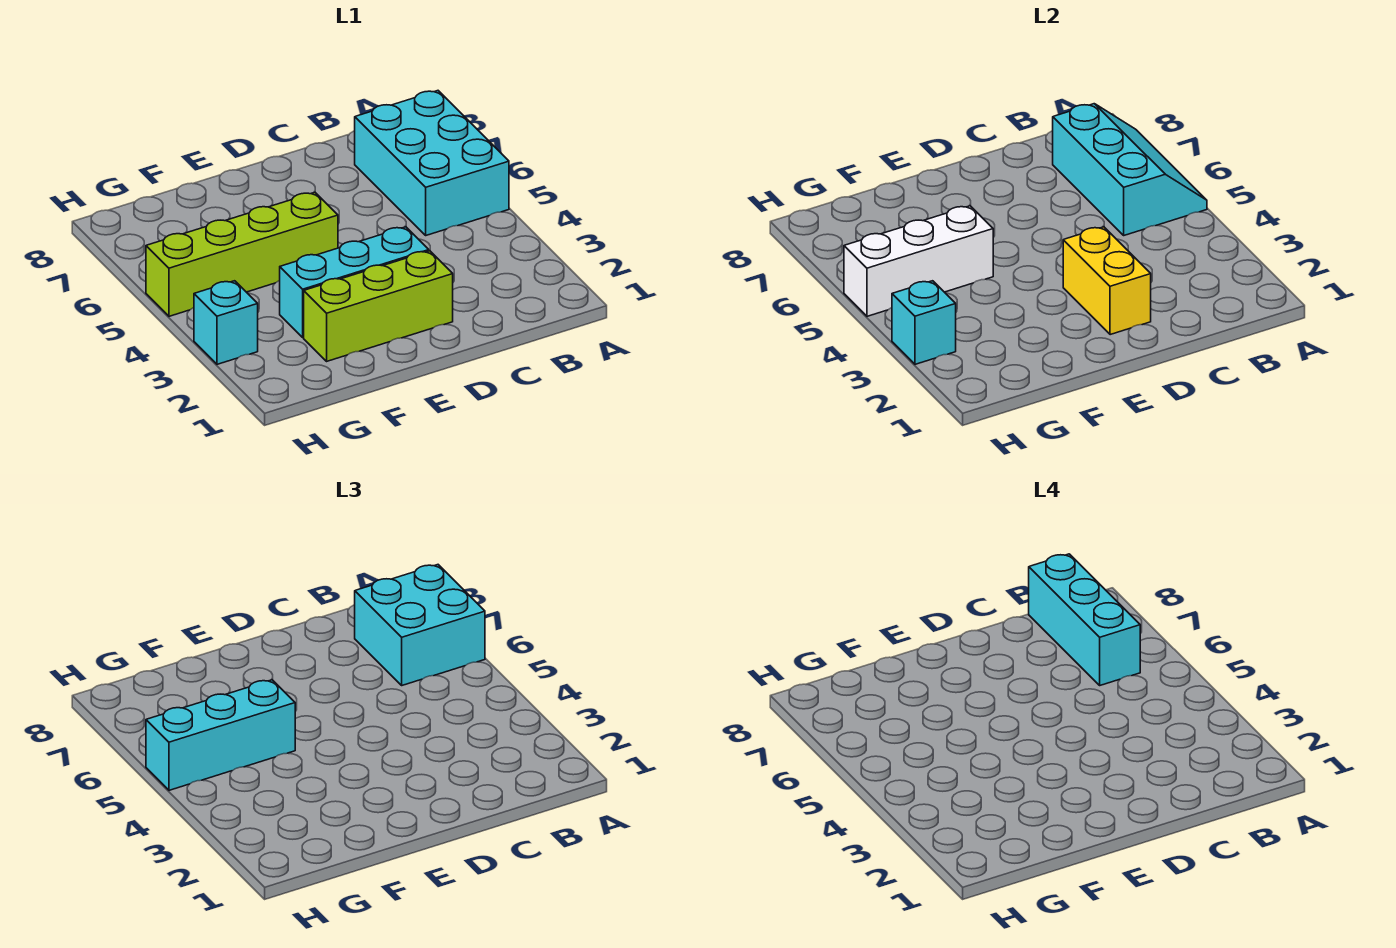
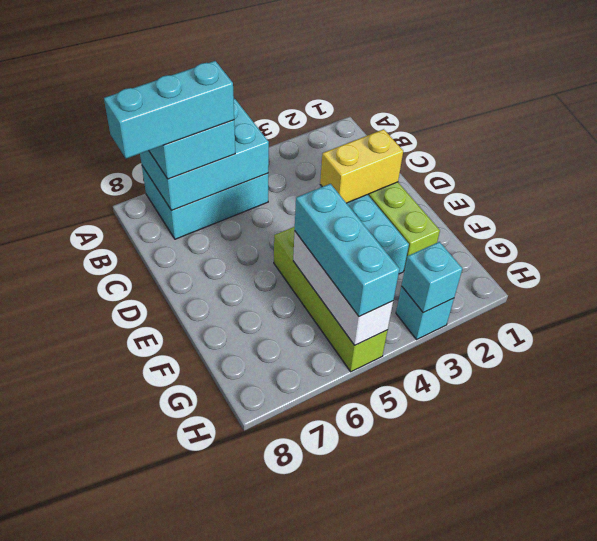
cyan 2x3 slope [1053,104,1207,235] -> cyan 2x3 brick [140,99,269,211]

